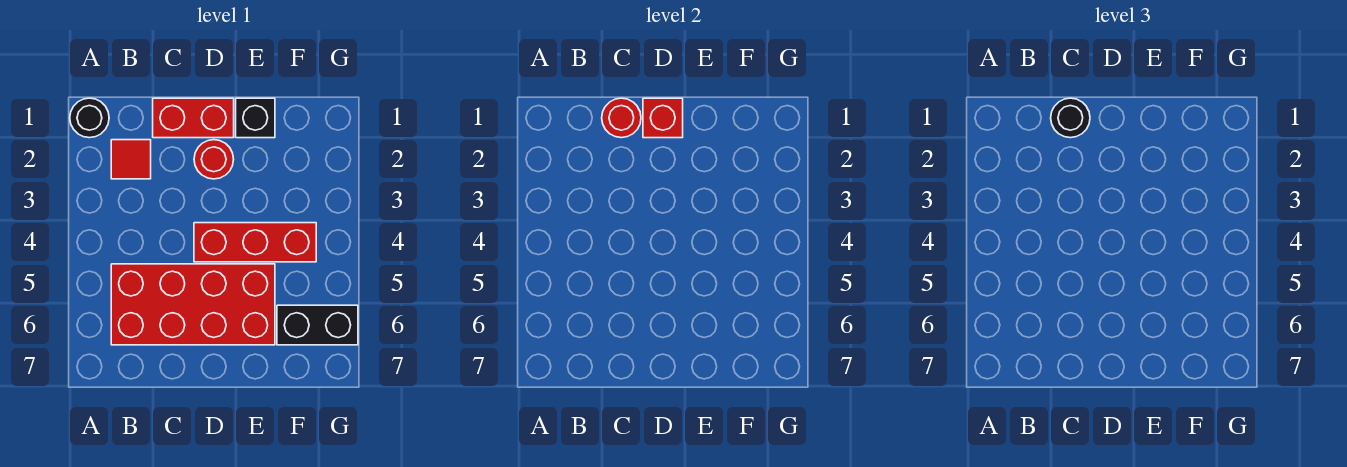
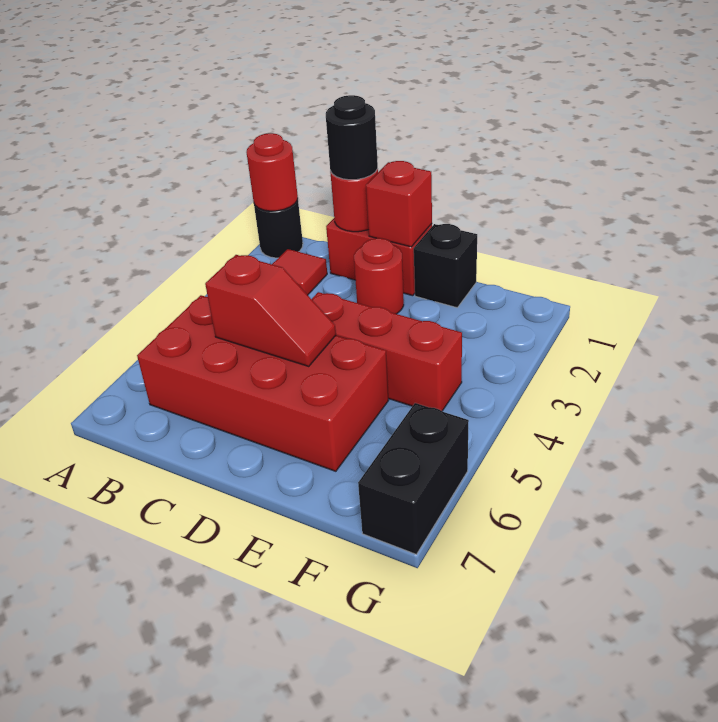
none -> red 1x1 round brick [246,133,298,211]
none -> red 1x2 slope [205,255,336,366]
black 1x2 brick [277,305,358,345] -> black 1x2 brick turned to [358,403,469,554]

